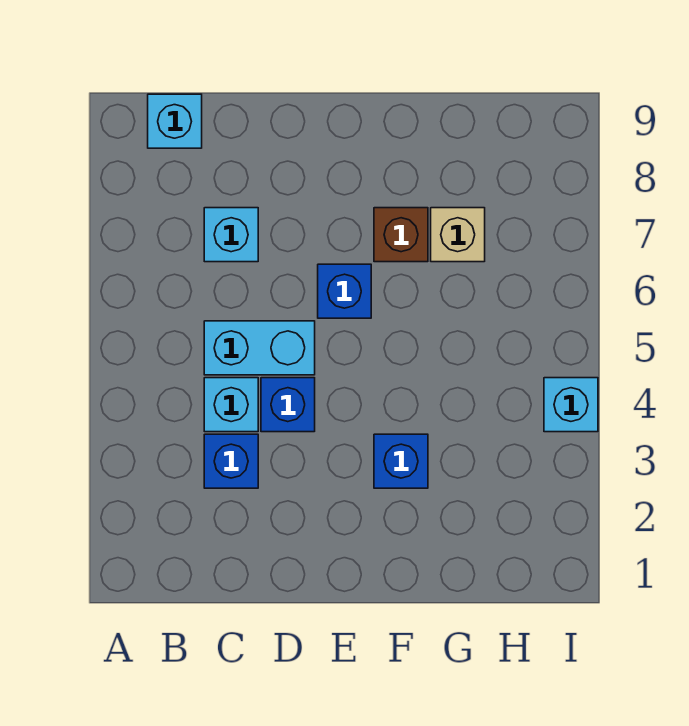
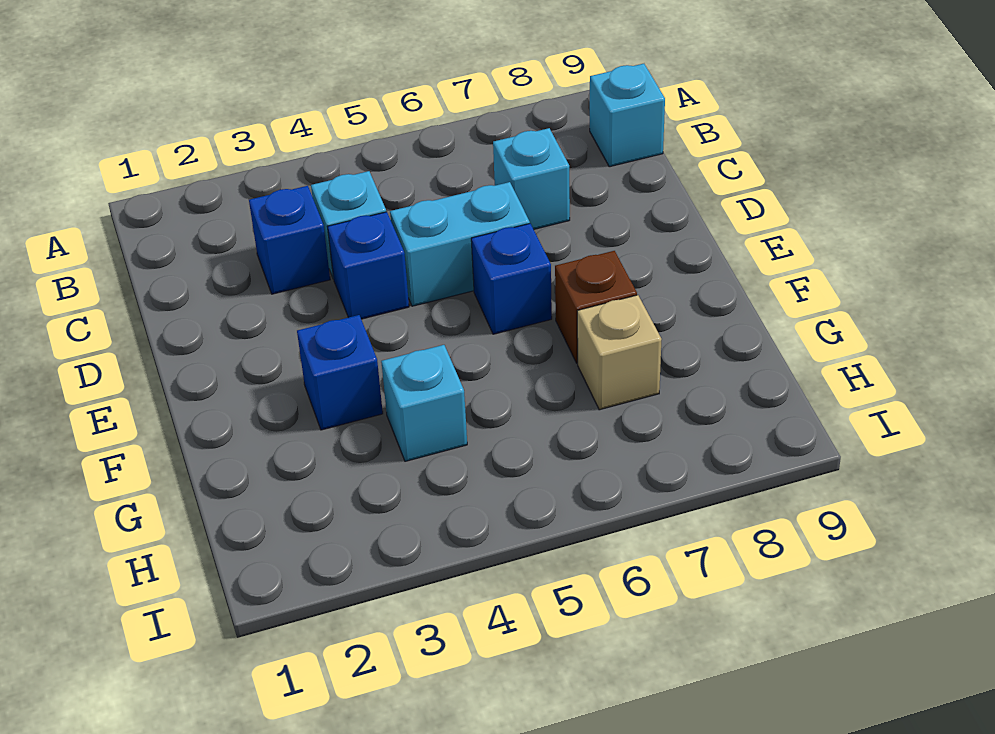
cyan 1x2 brick [204,321,315,375] -> cyan 1x2 brick turned to [390,182,530,306]
cyan 1x1 brick [544,378,598,432] -> cyan 1x1 brick moved to [381,345,467,461]

